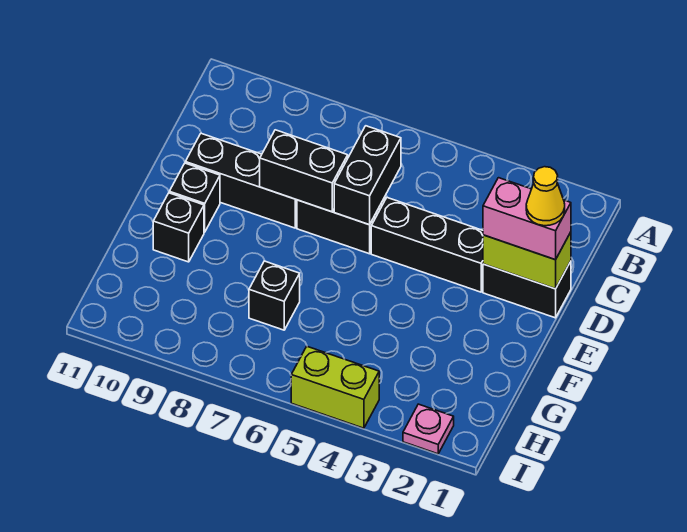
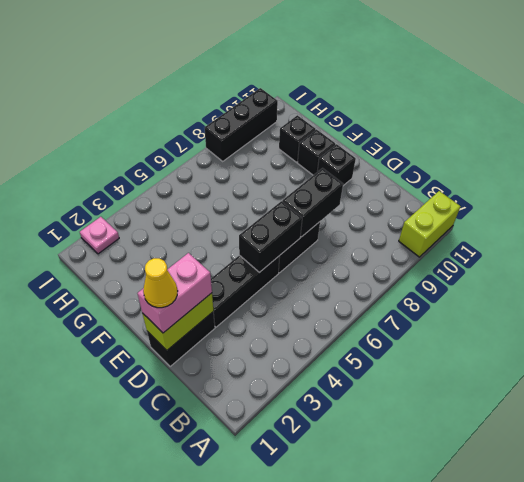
black 1x2 brick [334,126,401,225] -> black 1x2 brick turned to [239,201,302,273]
black 1x3 brick [185,133,297,228] -> black 1x3 brick moved to [205,88,278,161]
black 1x1 brick [249,261,300,330] -> black 1x1 brick moved to [279,115,316,162]
lime 1x2 brick [291,347,379,428] -> lime 1x2 brick moved to [399,191,461,257]

